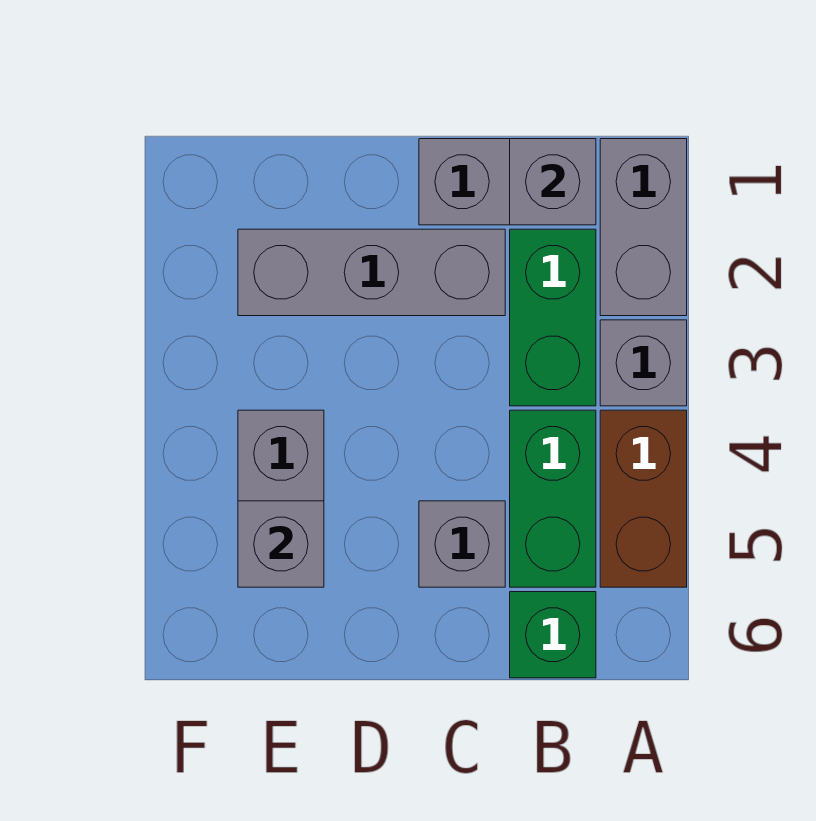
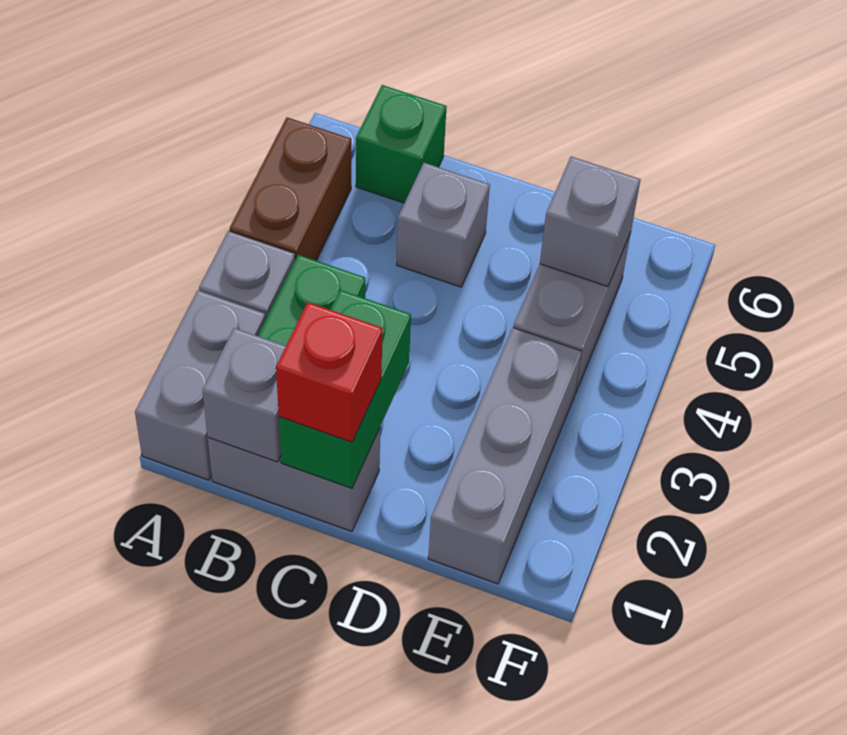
green 1x2 brick [510,410,596,587] -> green 1x2 brick moved to [279,290,411,488]
none -> red 1x1 brick [276,302,382,442]
grey 1x3 brick [238,229,505,316] -> grey 1x3 brick turned to [428,328,582,584]

